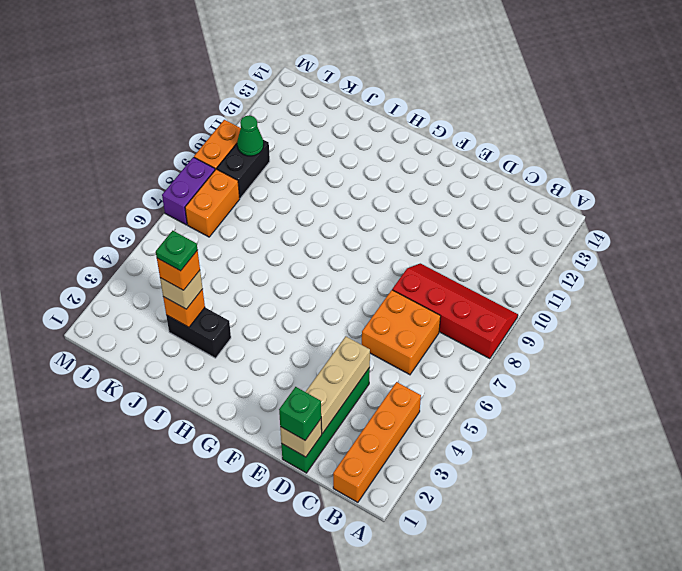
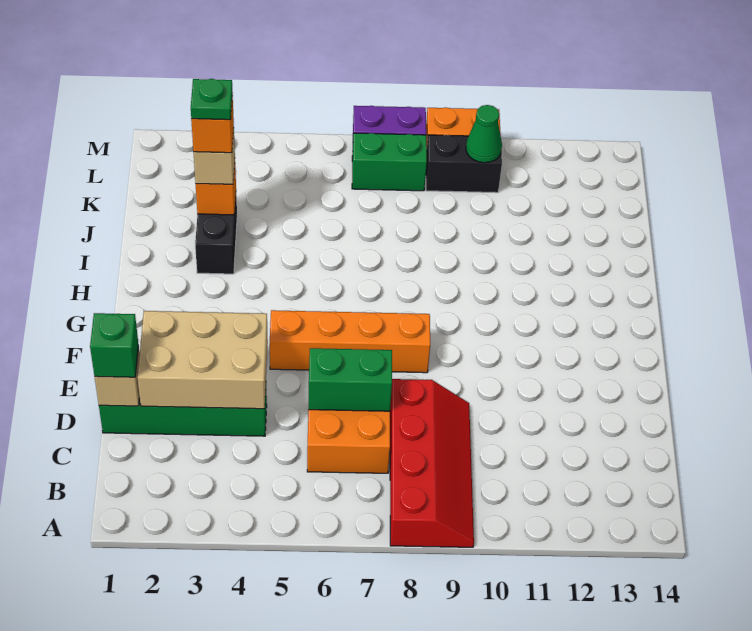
orange 1x4 brick [333,382,421,502] -> orange 1x4 brick moved to [270,310,430,373]
tan 1x3 brick [306,336,370,434] -> tan 2x3 brick [138,311,268,409]
none -> green 1x2 brick [308,348,392,411]
orange 1x2 brick [185,169,240,237] -> green 1x2 brick [352,133,427,191]

